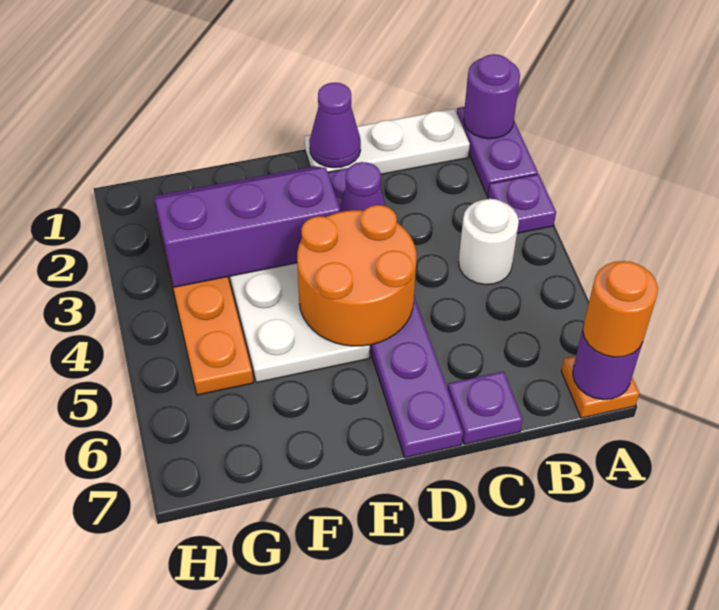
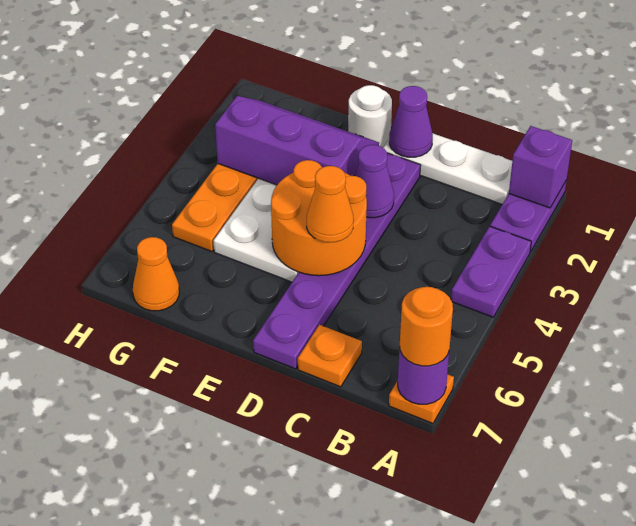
purple 1x1 round brick [464,54,520,139] -> purple 1x1 brick [509,126,572,208]
purple 1x1 plate [488,174,556,233] -> purple 1x2 plate [451,226,531,317]
white 1x1 round brick [459,199,519,285] -> white 1x1 round brick moved to [348,85,392,148]
purple 1x1 plate [448,371,523,444] -> orange 1x1 plate [298,325,362,387]
none -> orange 1x1 cone [307,166,354,242]
none -> orange 1x1 cone [133,237,179,311]

